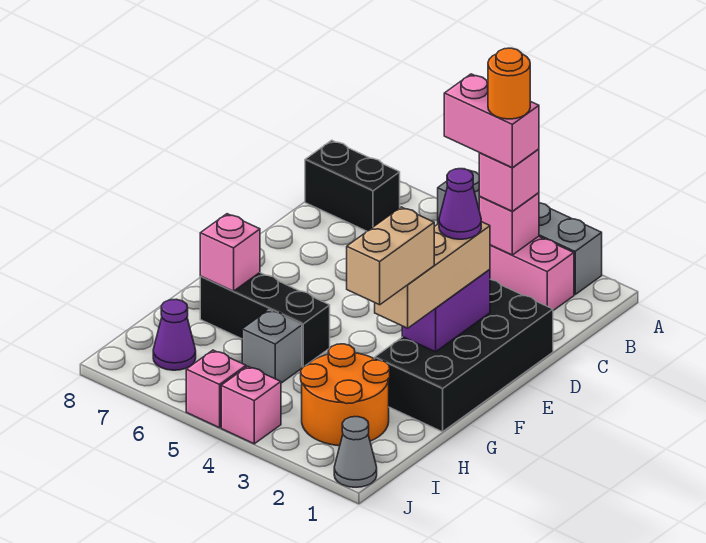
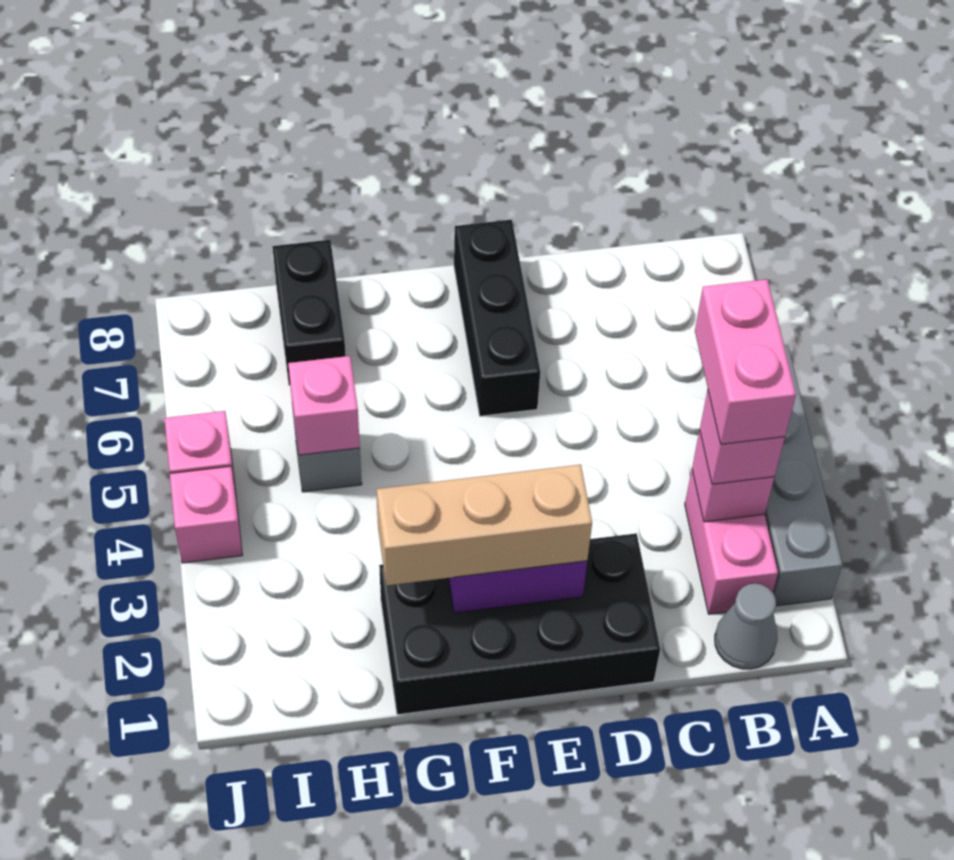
orange 1x1 round brick [488,48,530,119] -> none
black 1x2 brick [305,140,400,231] -> black 1x2 brick moved to [272,240,345,385]
purple 1x1 cone [439,169,481,239] -> none
tan 1x2 brick [347,207,434,305] -> none
black 1x3 brick [200,273,330,367] -> black 1x3 brick moved to [454,220,540,416]
pink 1x1 brick [200,214,260,291] -> pink 1x1 brick moved to [288,356,360,455]
orange 2x2 round brick [301,344,390,446] -> none
purple 1x1 cone [153,299,196,370] -> none
grey 1x1 cone [334,417,377,487] -> grey 1x1 cone moved to [715,583,778,669]

